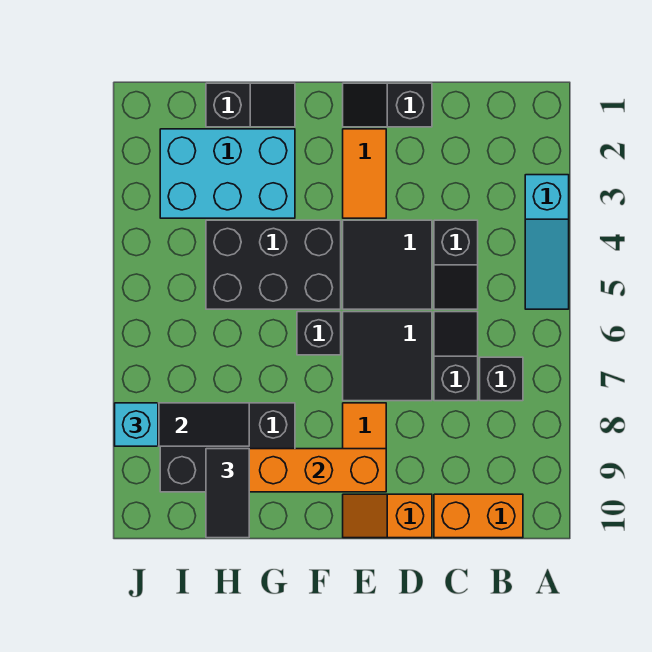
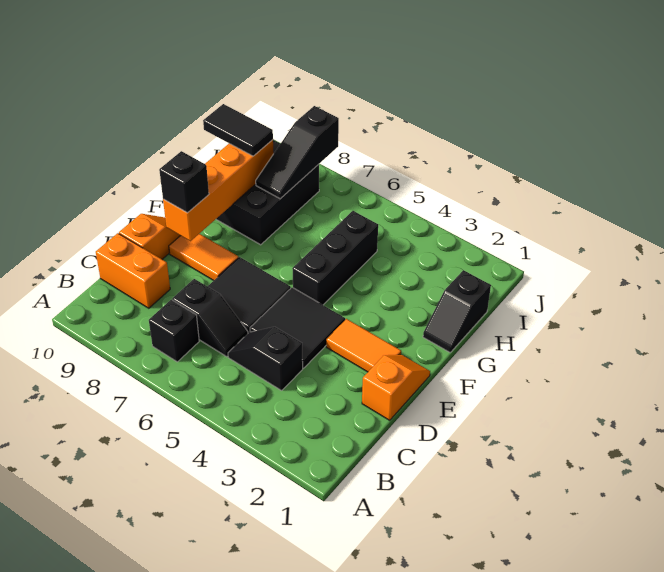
cyan 1x3 slope [525,175,569,309] -> none
orange 1x2 brick [434,494,523,538] -> orange 1x2 brick turned to [96,233,170,308]
black 1x2 slope [343,83,432,127] -> orange 1x2 slope [362,355,430,420]
black 2x3 brick [206,220,341,309] -> black 1x3 brick [292,211,378,305]
black 1x1 brick [297,312,341,355] -> black 1x1 brick moved to [159,151,209,213]
cyan 2x3 brick [160,129,295,218] -> none
cyan 1x1 brick [115,403,158,446] -> none

